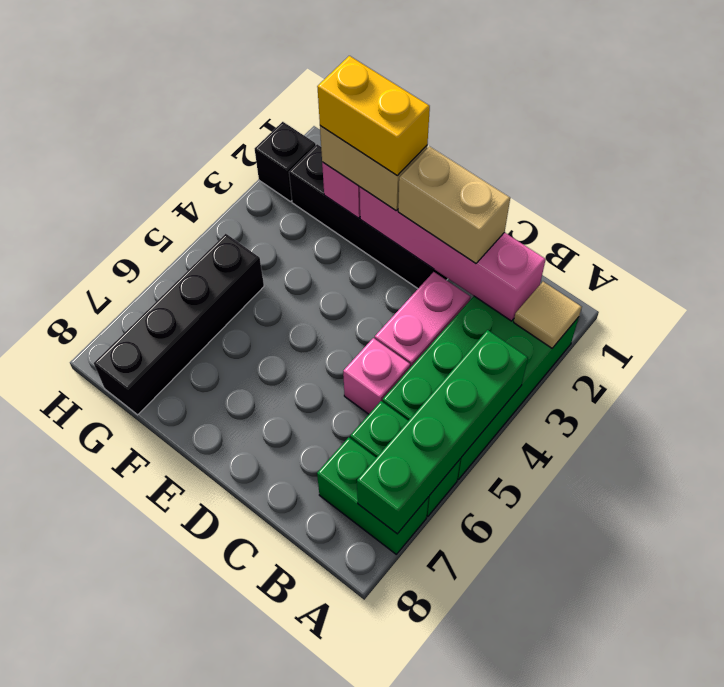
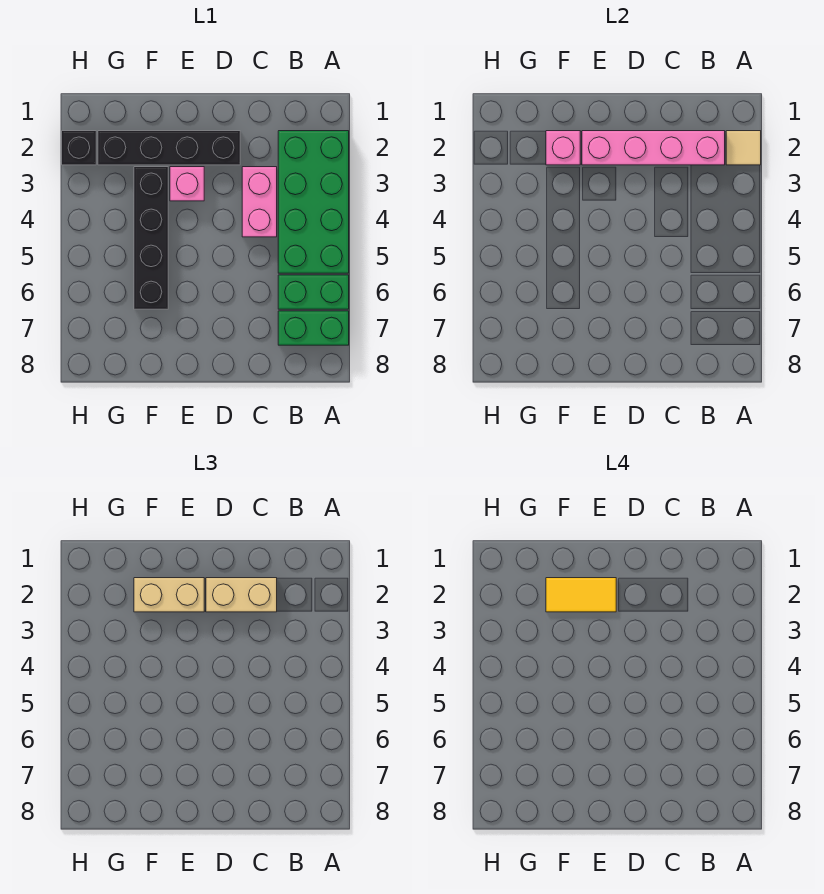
green 1x4 brick [357,330,528,534] -> none
pink 1x1 brick [343,338,410,414] -> pink 1x1 brick moved to [170,167,204,201]
yellow 1x2 brick [317,56,430,176] -> yellow 1x2 tile [546,578,616,612]
black 1x4 brick [94,234,264,415] -> black 1x4 brick moved to [134,167,168,309]

